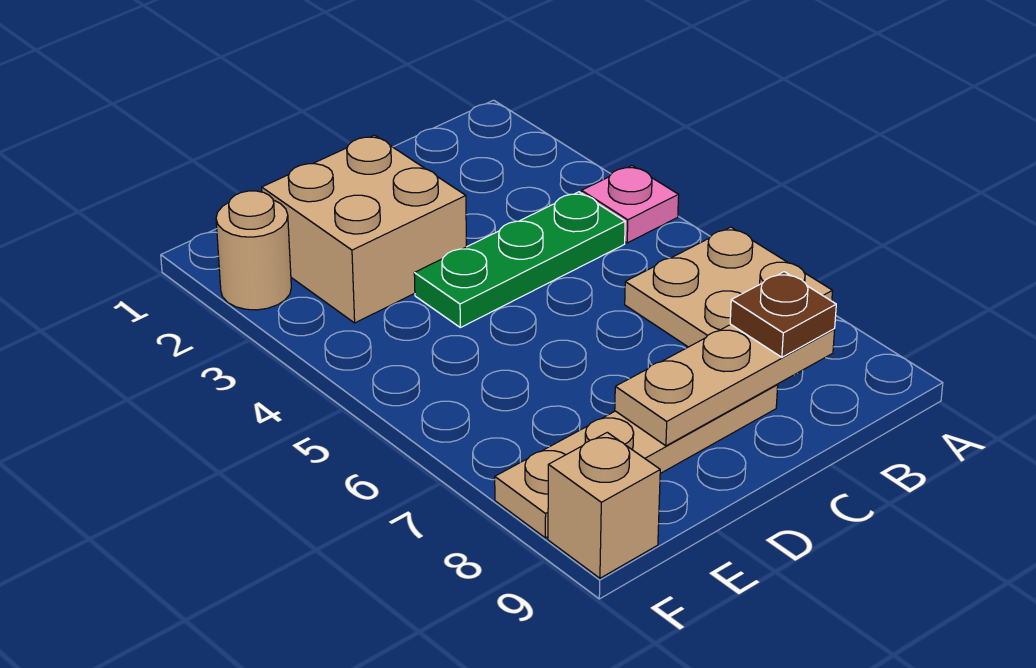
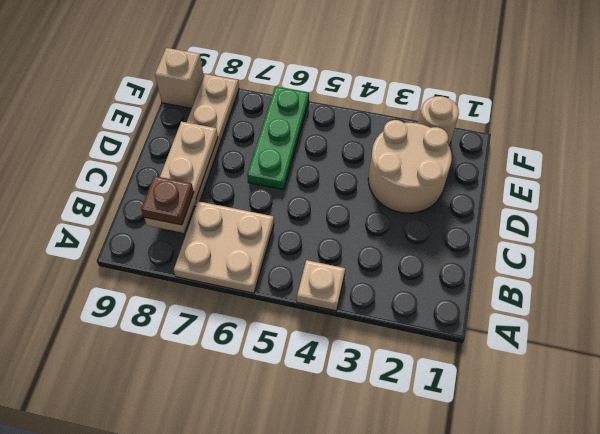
pink 1x1 plate [582,166,679,243] -> tan 1x1 plate [297,260,345,311]
green 1x3 plate [414,192,625,328] -> green 1x3 plate moved to [247,87,309,190]
tan 2x2 brick [262,135,466,323] -> tan 2x2 round brick [368,120,452,213]

